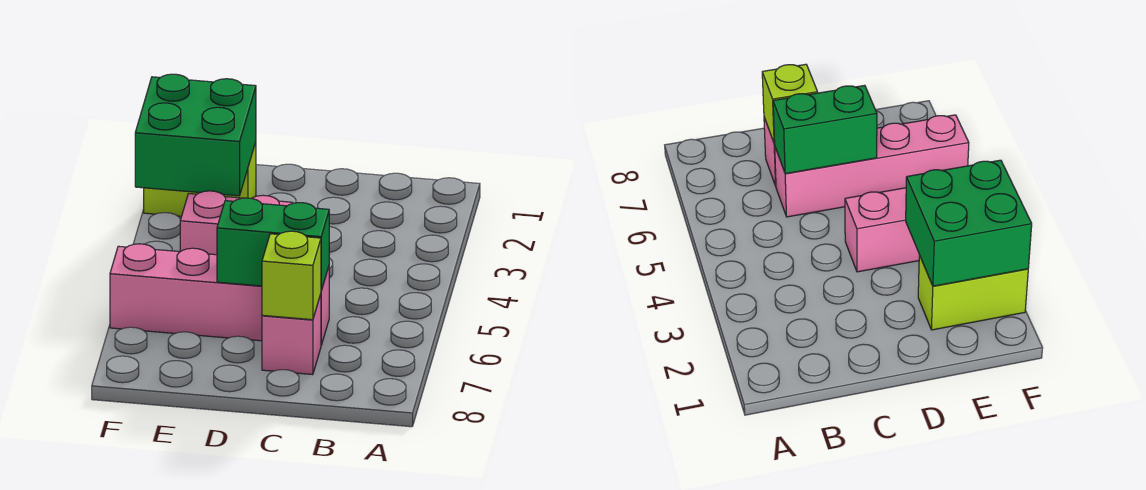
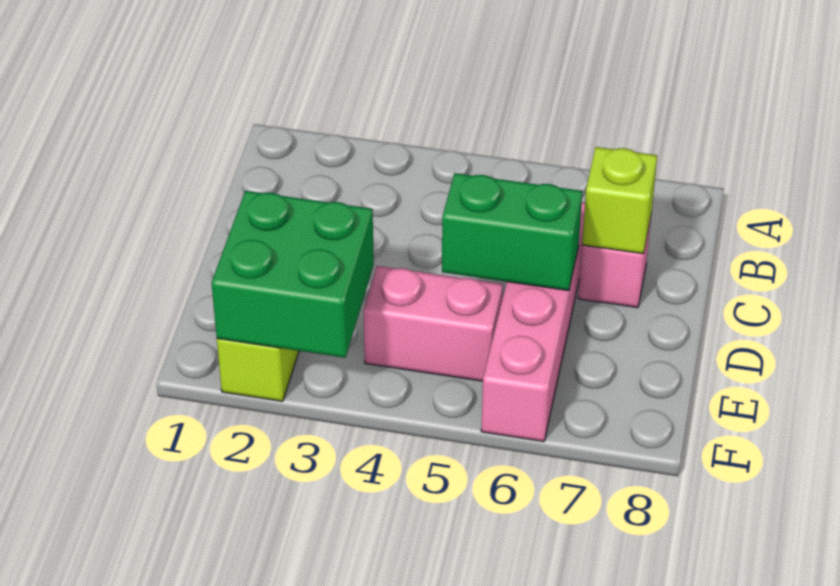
green 1x2 brick [217,198,329,290] -> green 1x2 brick turned to [442,173,582,291]
pink 1x2 brick [180,191,292,255] -> pink 1x2 brick turned to [363,266,503,381]

